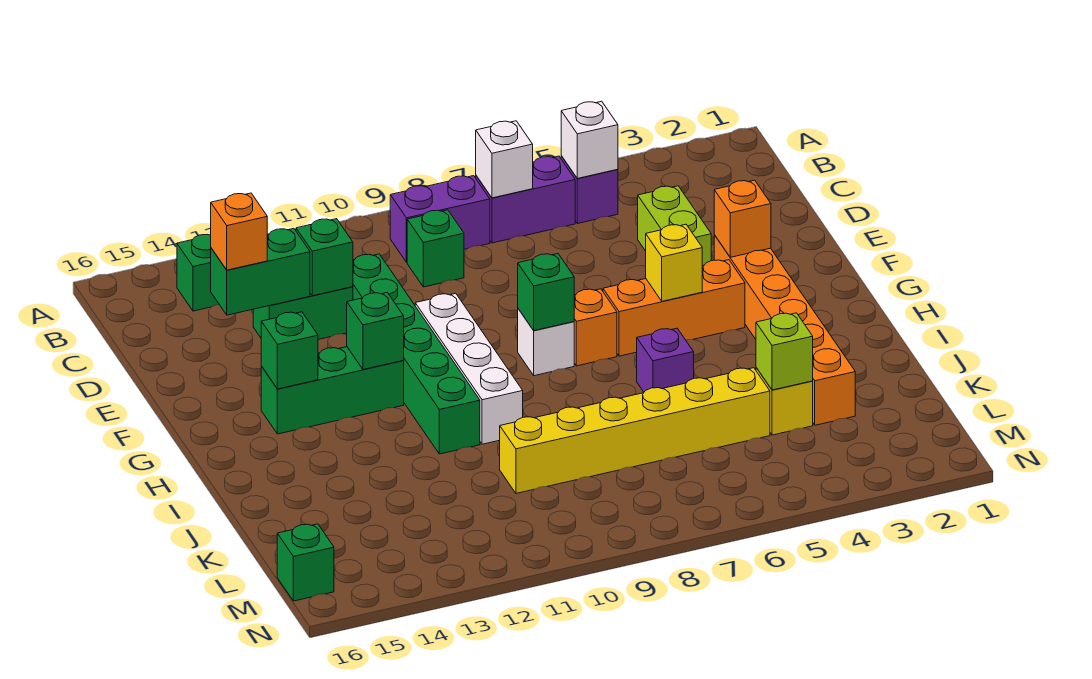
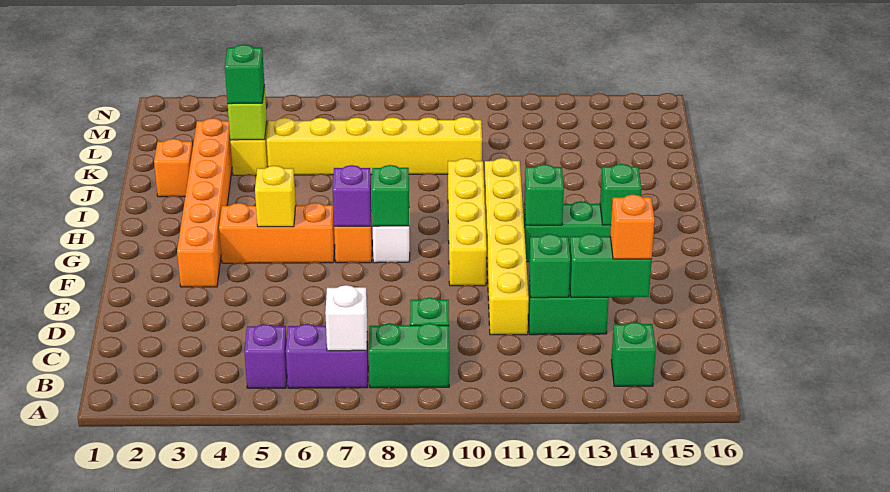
white 1x1 brick [561,101,618,178] -> none
purple 1x2 brick [390,176,490,262] -> green 1x2 brick [369,323,449,388]
lime 1x2 brick [638,186,711,266] -> none
green 1x6 brick [353,254,480,454] -> yellow 1x6 brick [484,158,529,335]
orange 1x1 brick [714,180,771,257] -> orange 1x1 brick moved to [154,139,193,197]
white 1x4 brick [415,293,523,444] -> yellow 1x4 brick [448,158,487,286]
purple 1x1 brick [637,328,694,392] -> purple 1x1 brick moved to [333,165,371,226]
green 1x1 brick [277,524,334,601] -> green 1x1 brick moved to [225,45,265,104]

